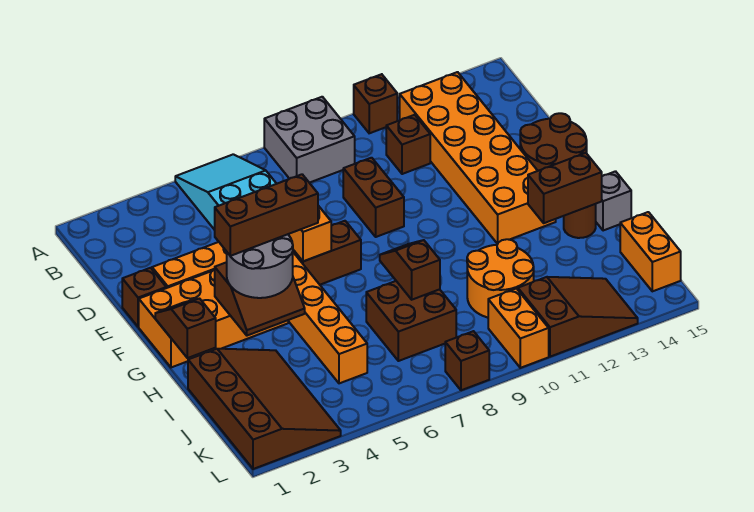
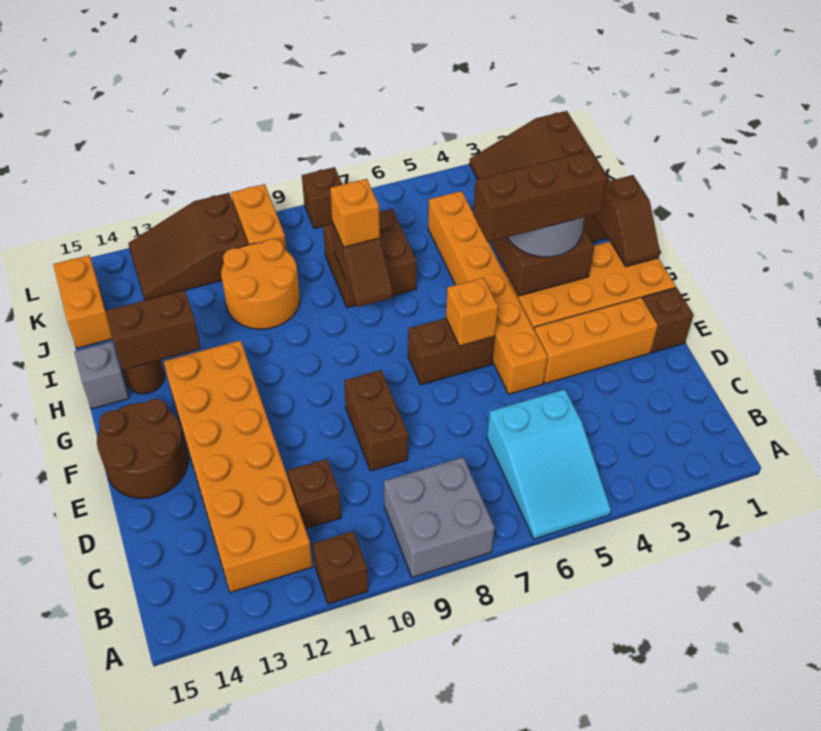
none -> orange 1x1 brick [330,179,380,247]

